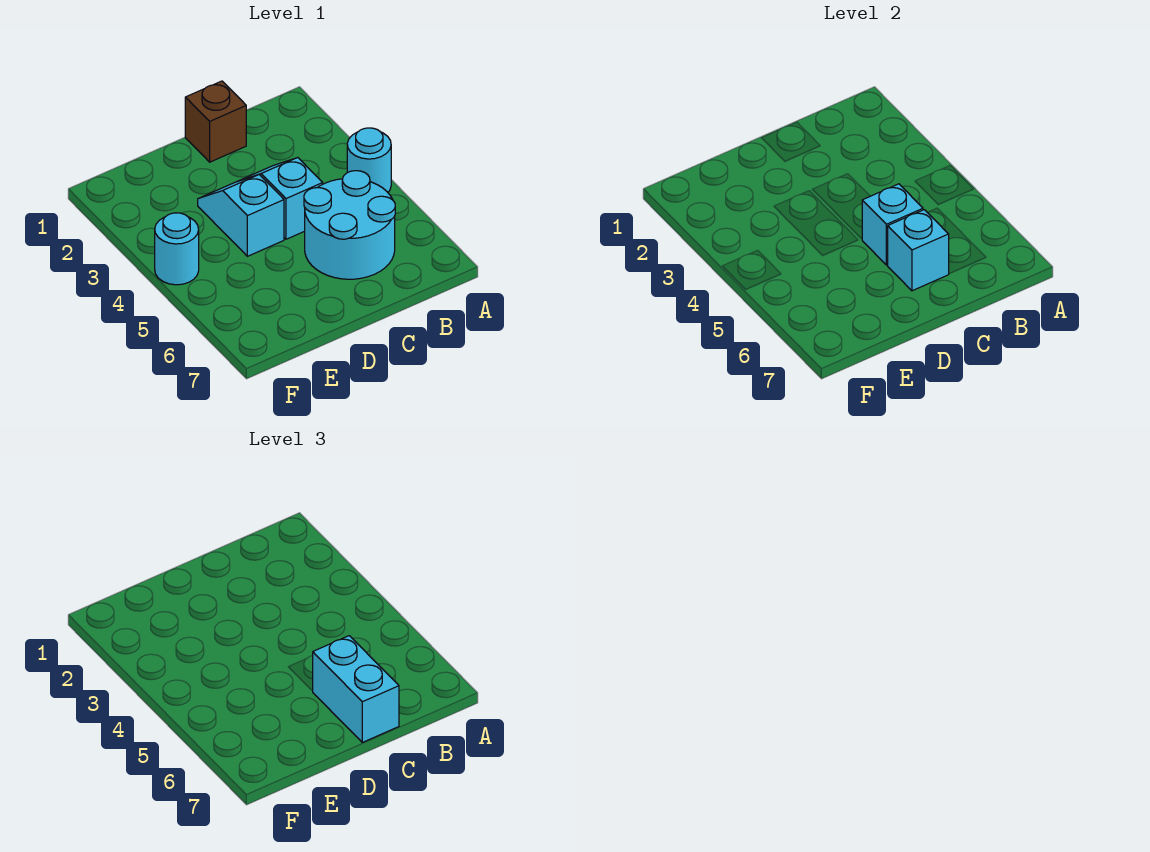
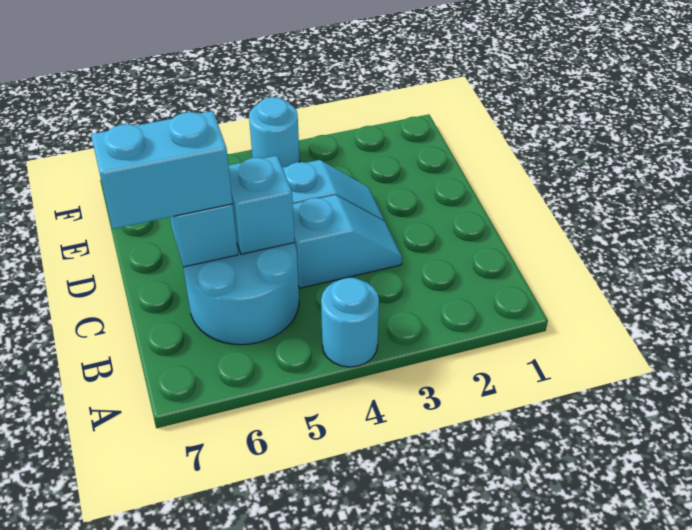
brown 1x1 brick [185,81,246,162] -> none

